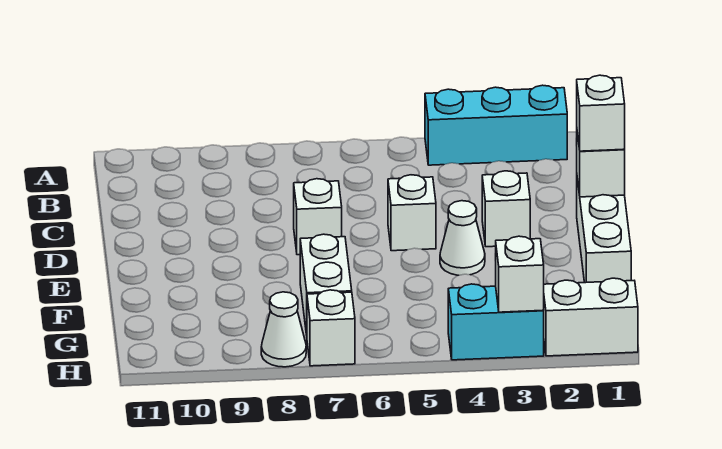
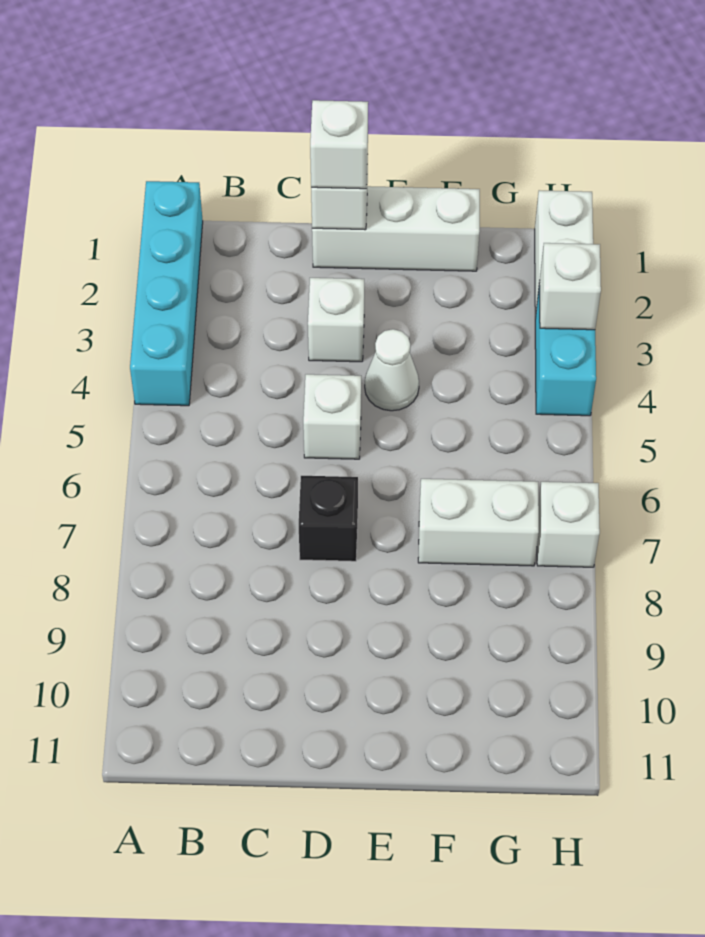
cyan 1x3 brick [425,85,567,165] -> cyan 1x4 brick [130,181,203,406]
white 1x1 brick [294,179,342,255] -> black 1x1 brick [299,476,358,561]
white 1x1 cone [261,292,306,367] -> none

